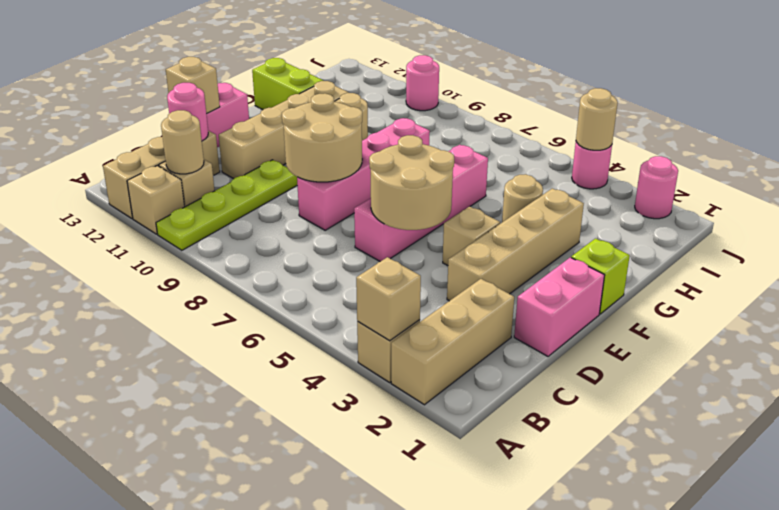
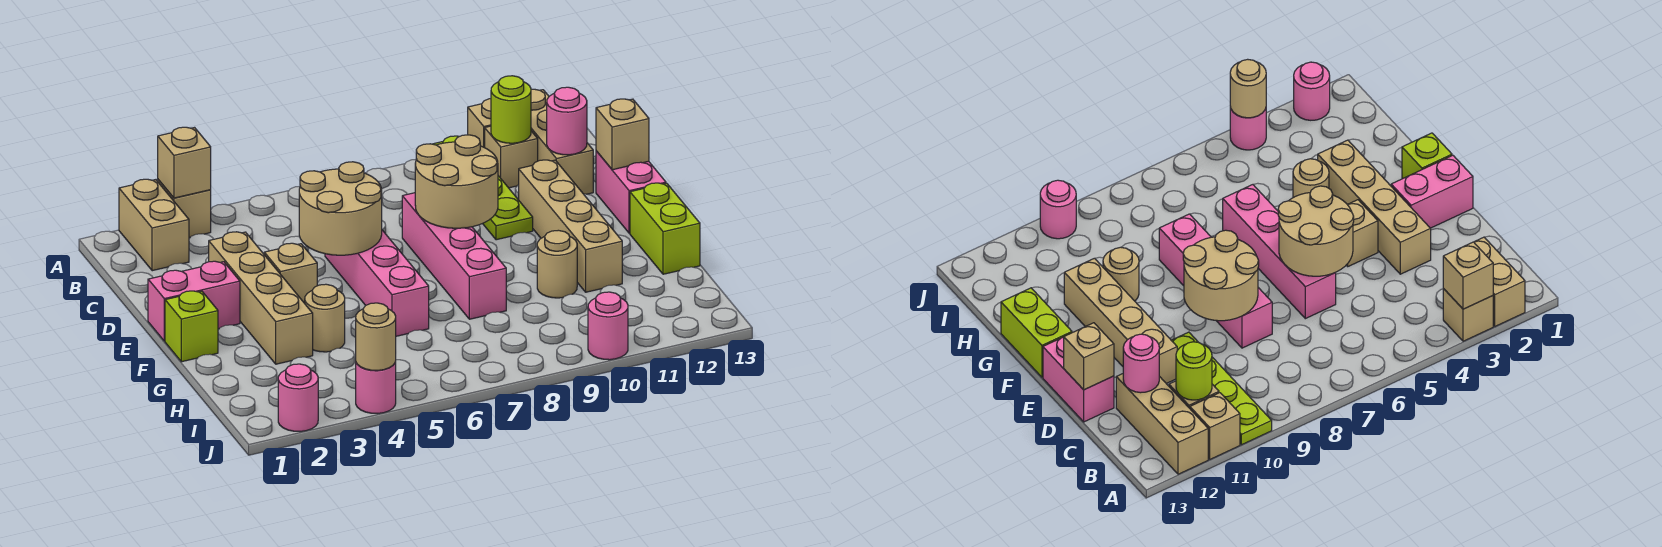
tan 1x3 brick [391,279,514,405] -> tan 1x2 brick [119,179,189,271]
tan 1x1 round brick [161,110,204,174] -> lime 1x1 round brick [491,76,531,143]
pink 1x2 brick [514,257,605,356] -> pink 1x2 brick turned to [148,261,240,341]
lime 1x2 brick [252,58,323,110] -> lime 1x2 brick turned to [630,183,700,274]

